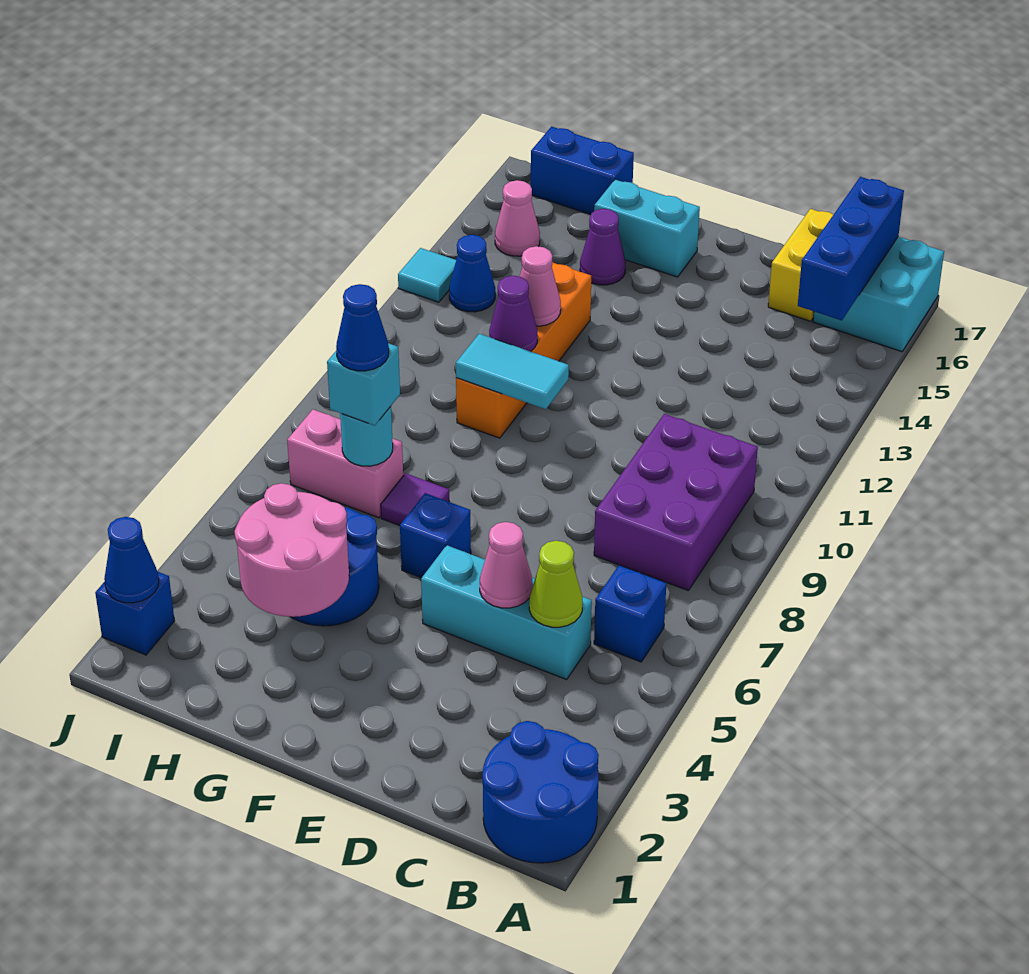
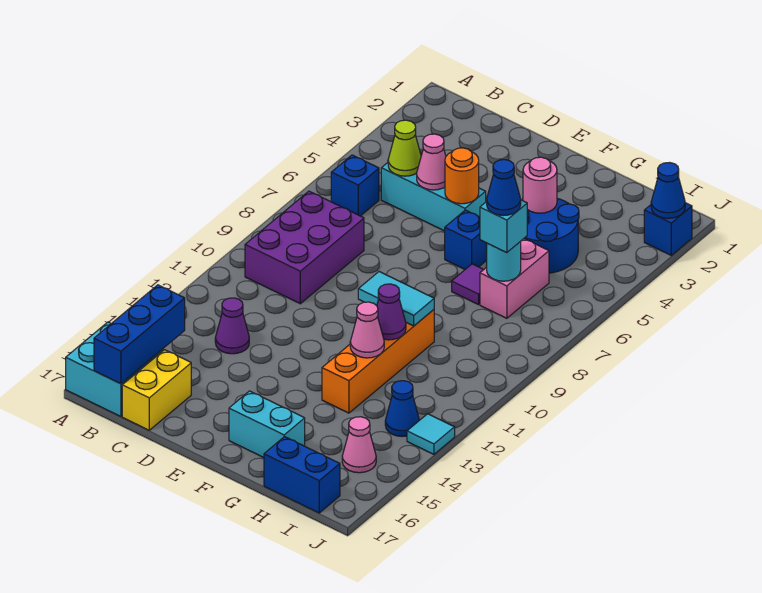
blue 2x2 round brick [483,721,599,863] -> none
none -> orange 1x1 round brick [445,148,479,204]
pink 2x2 round brick [235,483,349,617] -> pink 1x1 round brick [523,157,557,213]
purple 1x1 cone [580,209,626,285] -> purple 1x1 cone moved to [215,298,249,354]
pink 1x2 brick [287,409,403,518] -> pink 1x2 brick turned to [480,239,549,318]

